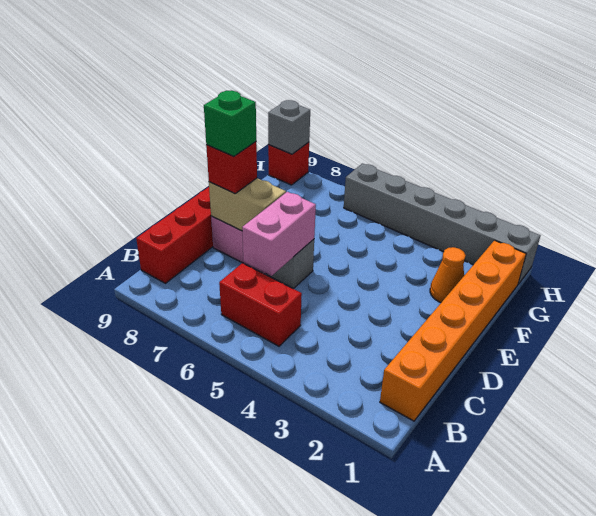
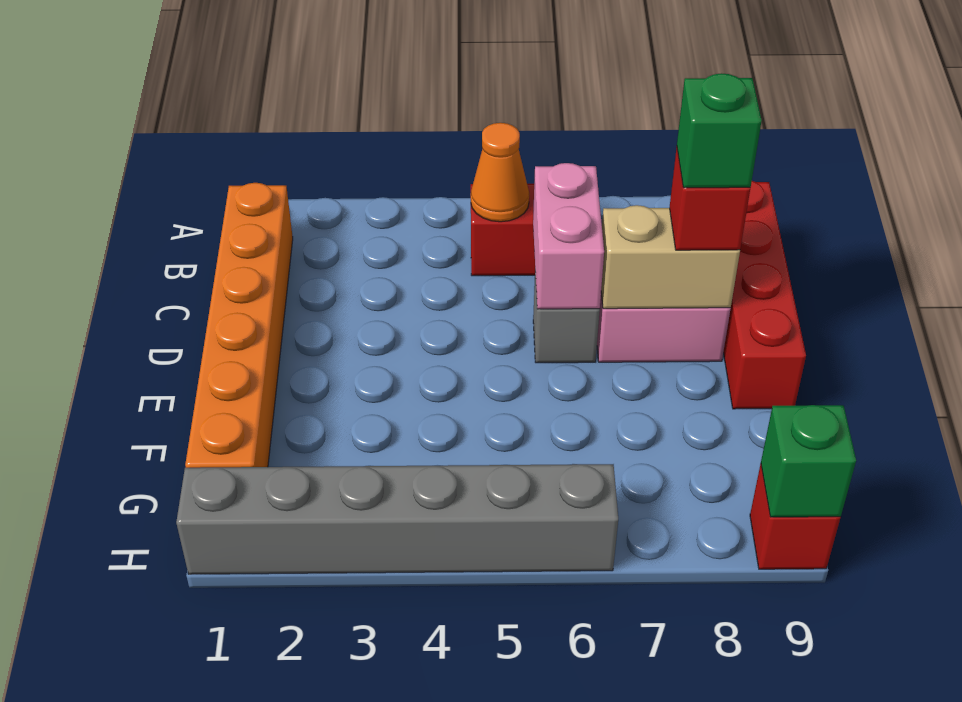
orange 1x1 cone [430,247,466,302] -> orange 1x1 cone moved to [471,123,529,222]
grey 1x1 brick [268,100,310,154] -> green 1x1 brick [761,405,856,517]

